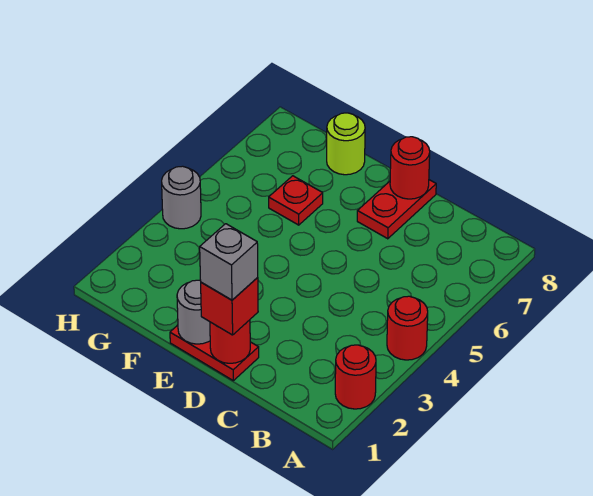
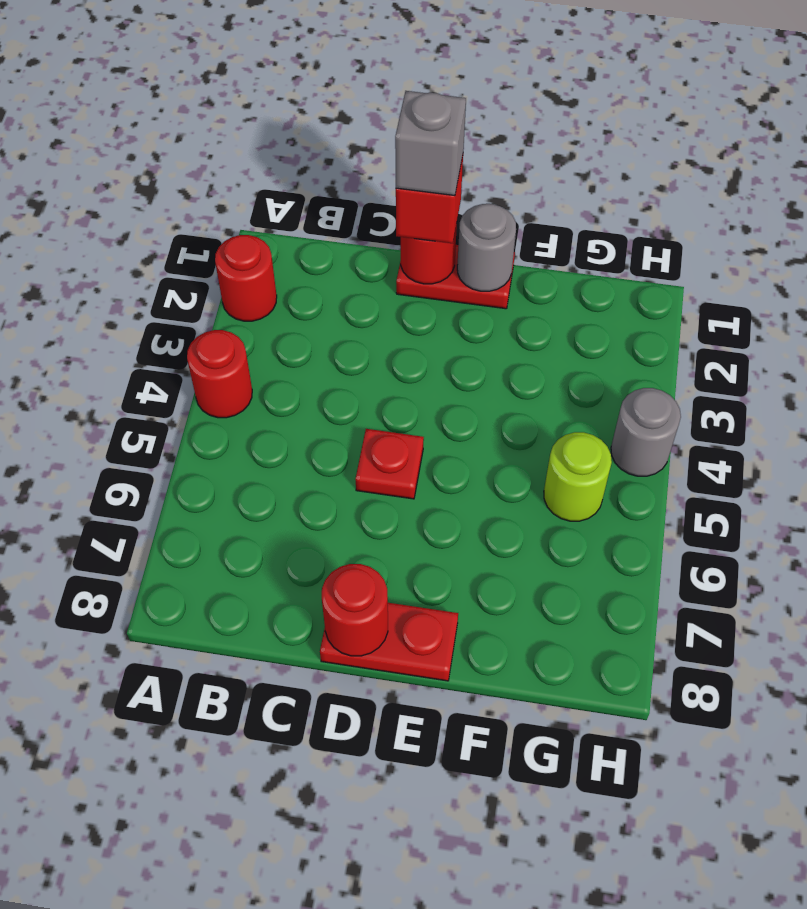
red 1x2 plate [357,180,436,239] -> red 1x2 plate turned to [320,603,458,681]
red 1x1 plate [269,176,323,225] -> red 1x1 plate moved to [355,429,424,499]
lime 1x1 round brick [327,113,365,175] -> lime 1x1 round brick moved to [544,432,612,521]

